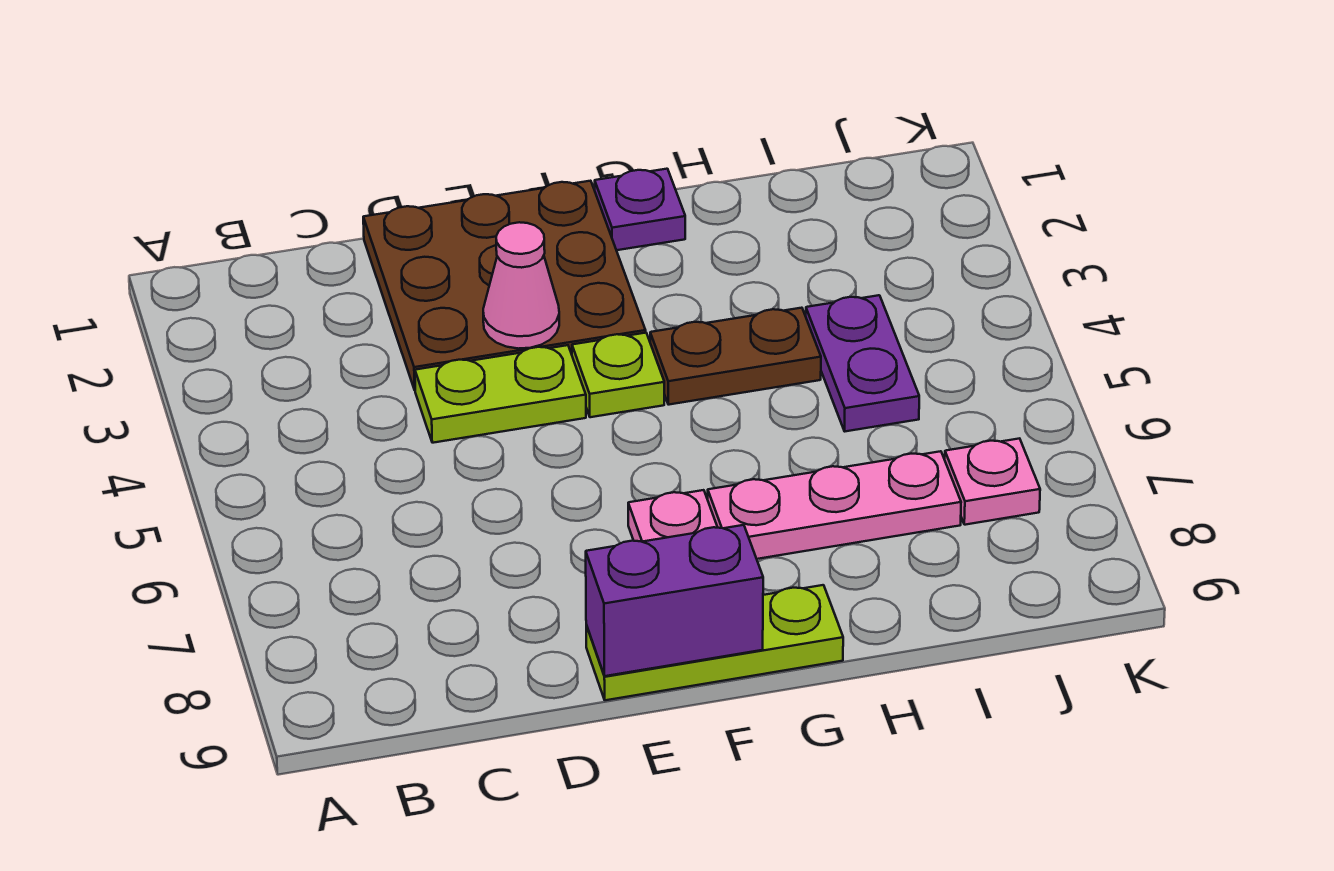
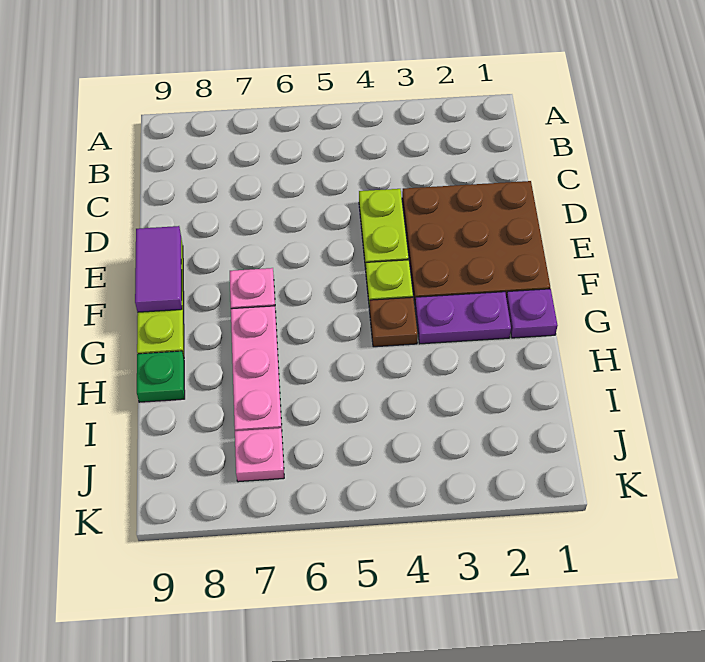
pink 1x1 cone [483,222,559,349] -> none
purple 1x2 brick [586,525,763,676] -> purple 1x2 tile [135,226,182,312]
brown 1x2 plate [650,308,821,405] -> brown 1x1 plate [369,297,418,347]
none -> green 1x1 plate [137,351,185,402]
purple 1x2 plate [806,295,919,431] -> purple 1x2 plate moved to [415,292,511,344]

